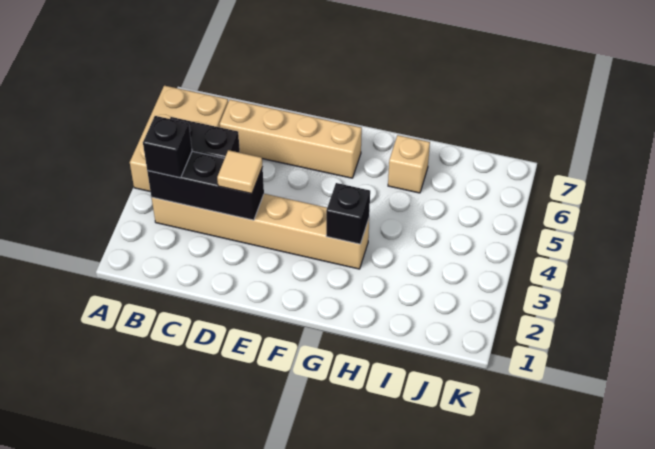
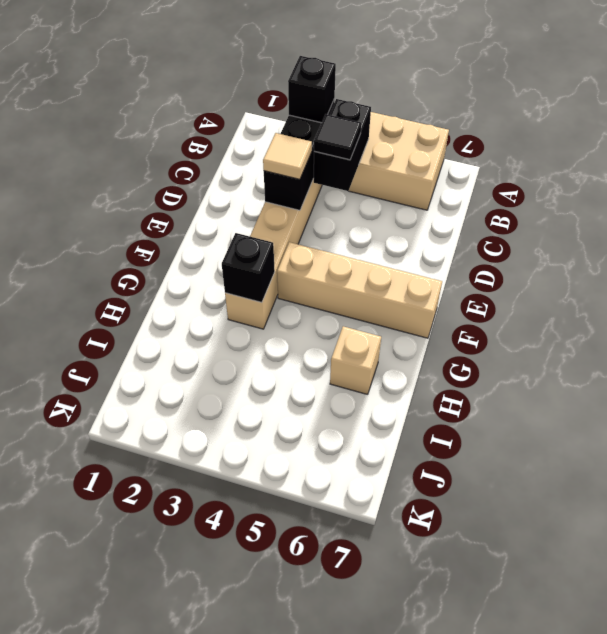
none -> black 1x1 tile [314,114,361,160]
tan 1x4 brick [220,100,362,178] -> tan 1x4 brick turned to [277,242,442,338]

